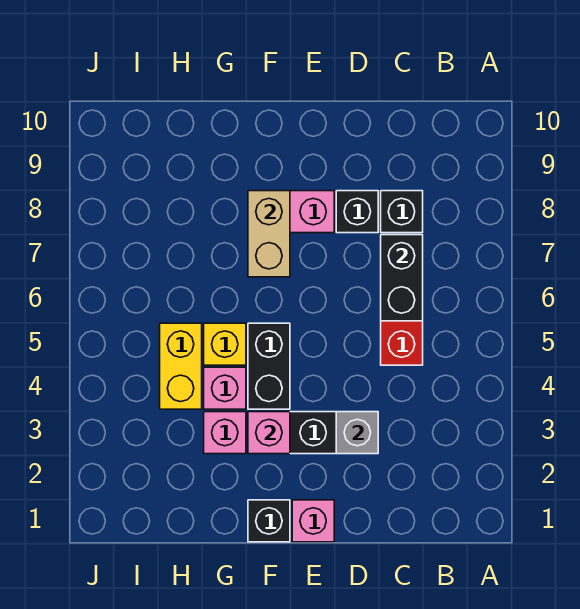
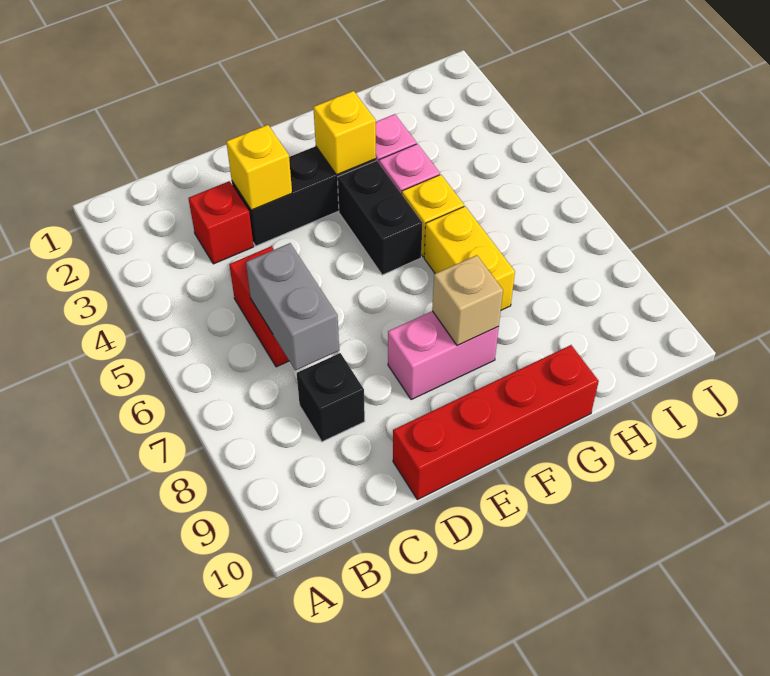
none -> red 1x1 brick [189,181,254,264]
black 1x2 brick [381,235,423,321] -> grey 1x2 brick [246,243,339,370]
grey 1x1 brick [336,412,378,454] -> yellow 1x1 brick [226,125,292,210]
black 1x1 brick [336,191,378,233] -> none
none -> red 1x4 brick [393,345,599,500]
pink 1x1 brick [292,500,334,542] -> none
black 1x1 brick [248,500,290,542] -> none
pink 1x1 brick [248,412,290,454] -> yellow 1x1 brick [313,91,376,175]
tan 1x2 brick [248,191,290,277] -> tan 1x1 brick [432,255,503,346]
yellow 1x2 brick [160,323,202,409] -> yellow 1x2 brick moved to [424,206,515,310]

